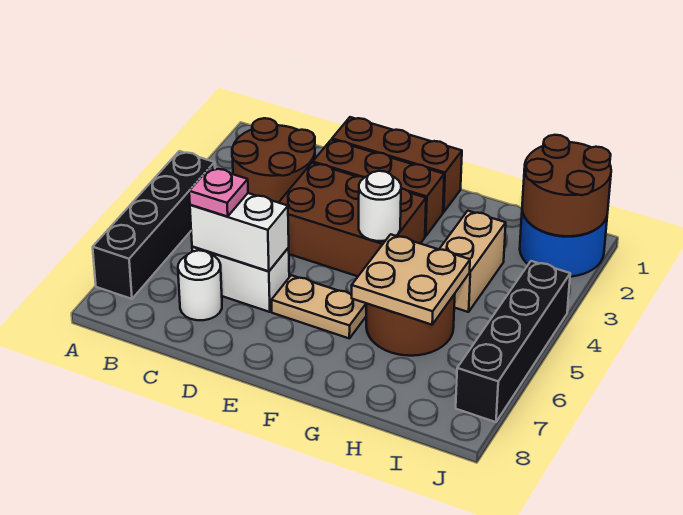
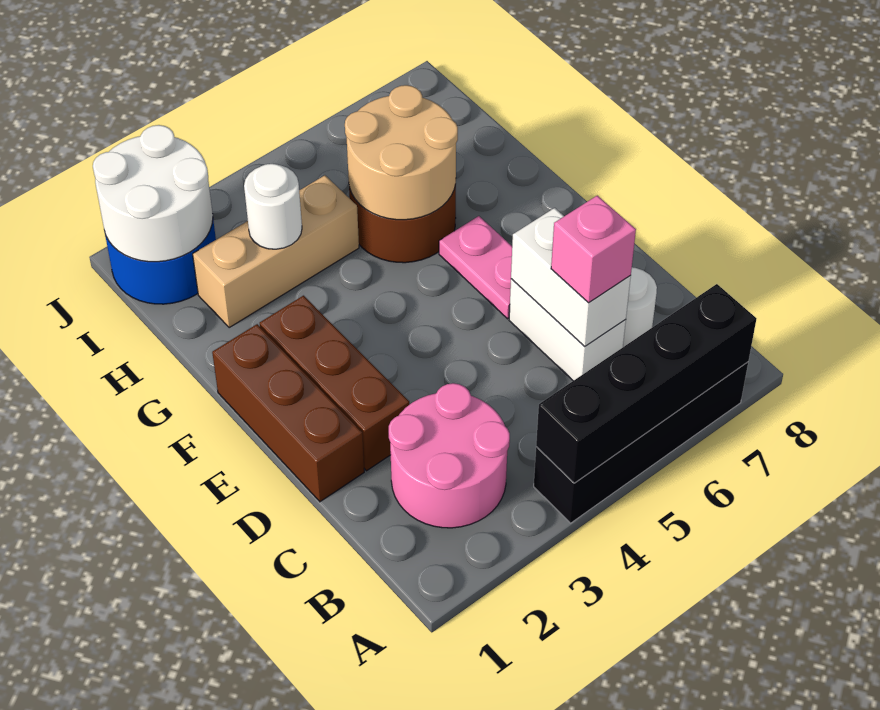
brown 2x2 round brick [232,118,315,203] -> pink 2x2 round brick [389,383,510,528]
pink 1x1 plate [189,167,248,217] -> pink 1x1 brick [551,196,636,303]
brown 2x3 brick [279,163,426,276] -> none
tan 1x2 plate [271,275,366,338] -> pink 1x2 plate [439,216,512,319]
white 1x1 round brick [359,171,401,241] -> white 1x1 round brick moved to [244,164,302,249]
tan 2x2 plate [352,234,470,325] -> tan 2x2 round brick [345,85,458,220]
tan 1x2 brick [439,211,506,312] -> tan 1x3 brick [193,175,359,328]
brown 2x2 round brick [522,135,611,236] -> white 2x2 round brick [93,125,213,262]
black 1x4 brick [456,261,570,422] -> black 1x4 brick moved to [536,284,756,483]

